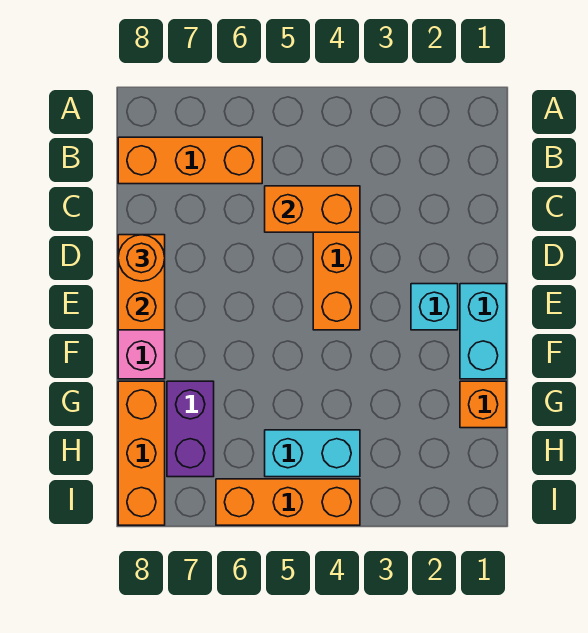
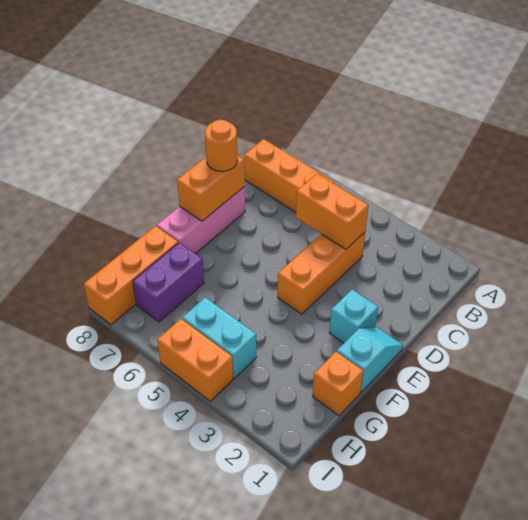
cyan 1x2 brick [460,284,506,379] -> cyan 1x2 slope [337,327,403,392]
orange 1x3 brick [216,479,360,525] -> orange 1x2 brick [157,319,233,401]

